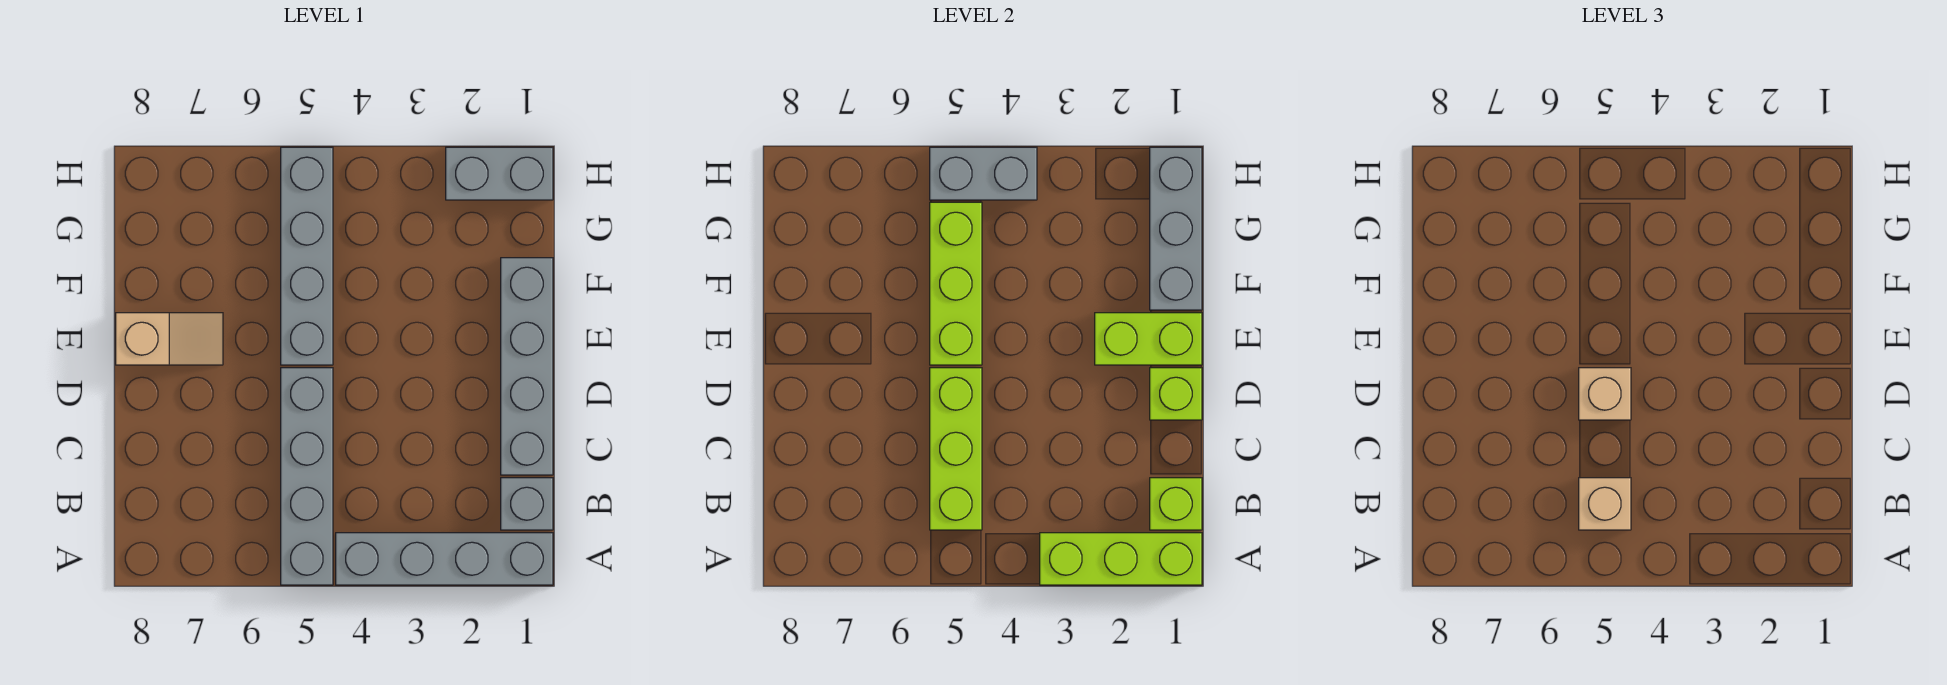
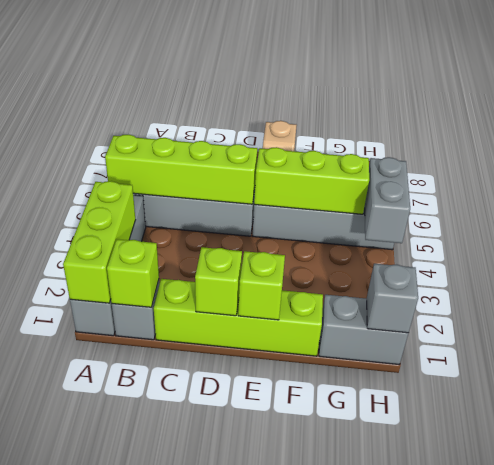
lime 1x3 brick [930,368,982,530] -> lime 1x4 brick [105,135,257,204]
tan 1x1 brick [1579,478,1631,530] -> none
grey 1x4 brick [501,258,553,475] -> lime 1x4 brick [154,279,323,356]
tan 1x1 brick [1579,368,1631,420] -> none
lime 1x2 brick [1095,313,1202,365] -> lime 1x1 brick [238,251,285,320]
grey 1x3 brick [1150,147,1202,310] -> grey 1x1 brick [367,264,418,333]
grey 1x2 brick [446,147,553,200] -> grey 1x2 brick turned to [319,295,408,364]

